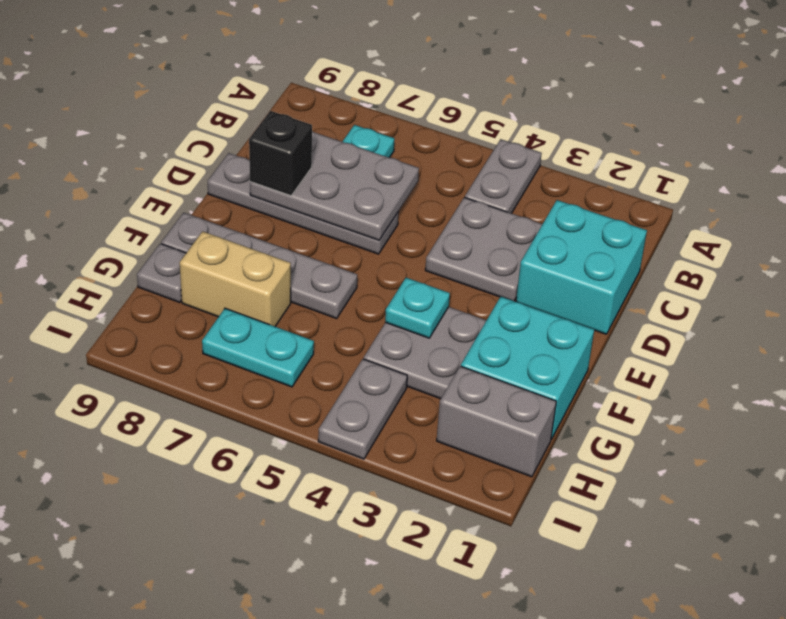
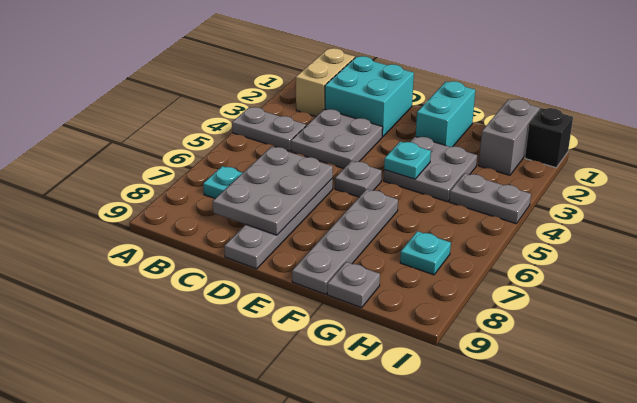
black 1x1 brick [249,111,312,196] -> black 1x1 brick moved to [525,108,573,168]
none -> grey 1x1 plate [335,161,382,197]
cyan 2x2 brick [461,297,594,439] -> cyan 1x2 brick [416,81,475,147]
tan 1x2 brick [180,231,291,326] -> tan 1x2 brick moved to [296,48,355,116]
cyan 1x2 plate [202,308,314,387] -> cyan 1x1 plate [400,231,451,275]

